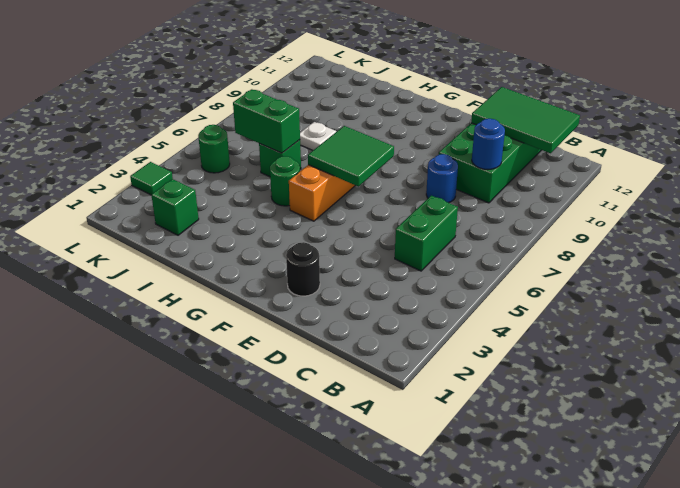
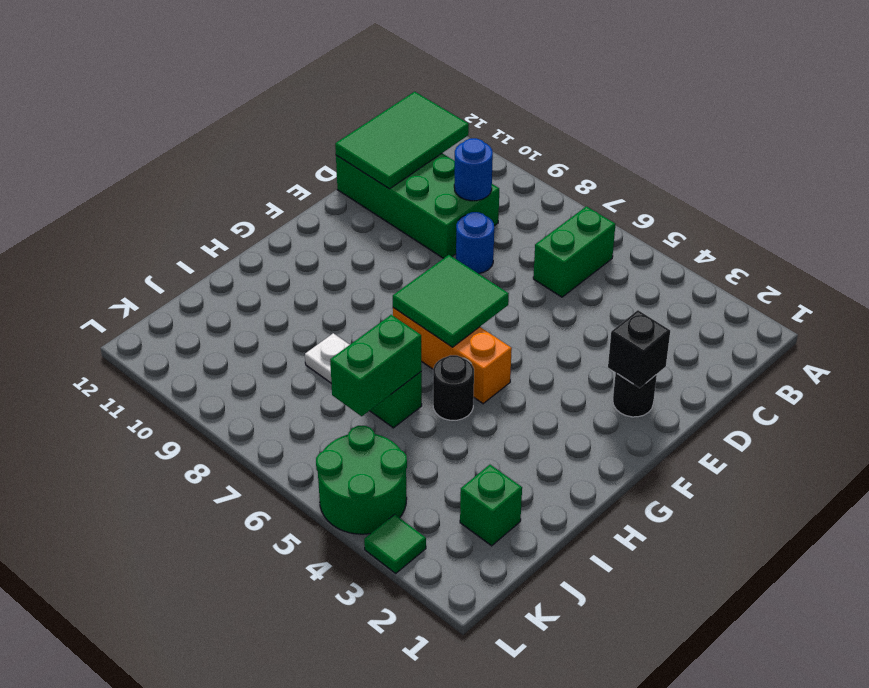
green 1x2 brick [395,196,458,271] -> green 1x2 brick turned to [533,206,615,297]
none -> black 1x1 brick [608,310,670,388]
green 1x1 round brick [270,156,300,206] -> black 1x1 round brick [433,355,474,420]
green 1x1 round brick [198,125,230,173] -> green 2x2 round brick [316,426,407,534]

